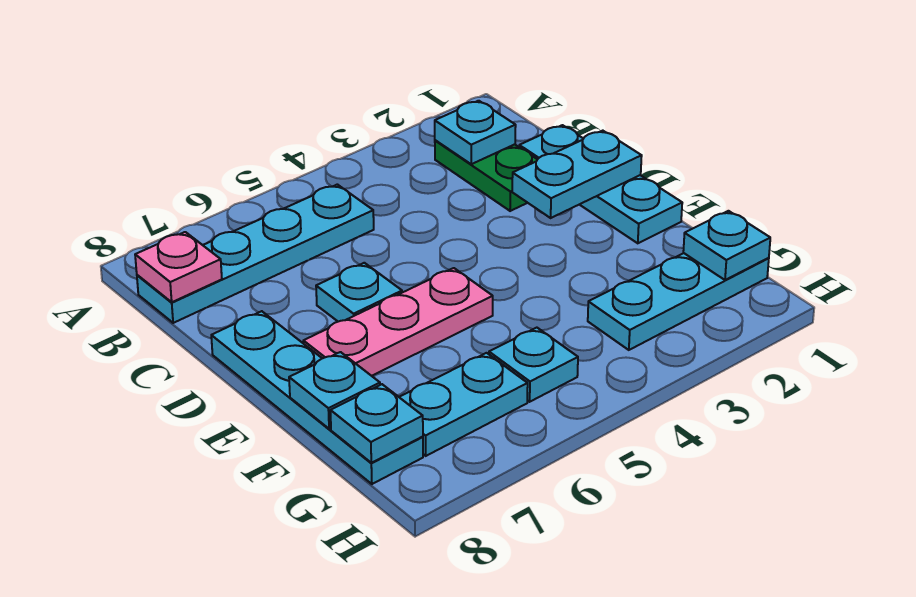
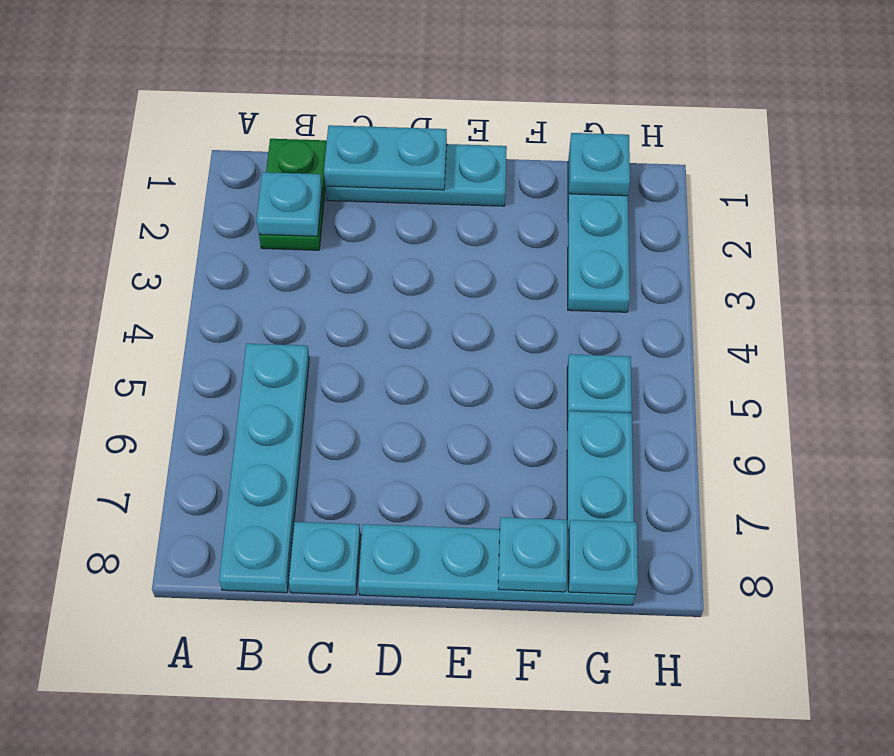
green 1x2 plate [435,140,537,211] -> green 1x2 plate turned to [259,139,327,250]
pink 1x1 plate [135,232,222,302] -> none
cyan 1x2 plate [512,131,642,218] -> cyan 1x2 plate turned to [324,125,447,190]
cyan 1x1 plate [316,263,402,322] -> cyan 1x1 plate moved to [289,522,361,595]
pink 1x3 plate [303,268,493,376] -> none

